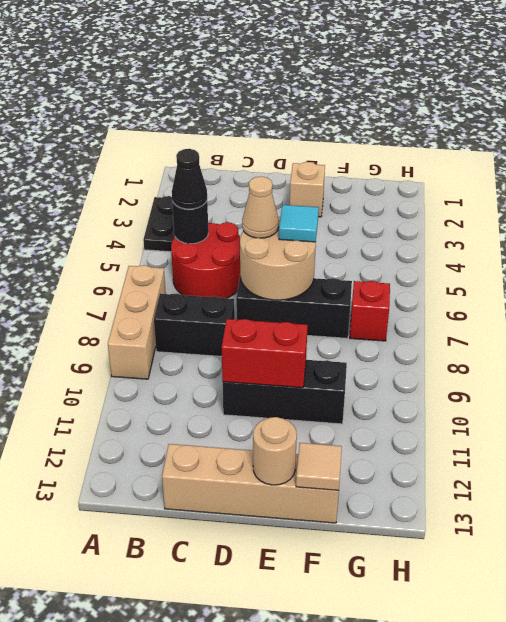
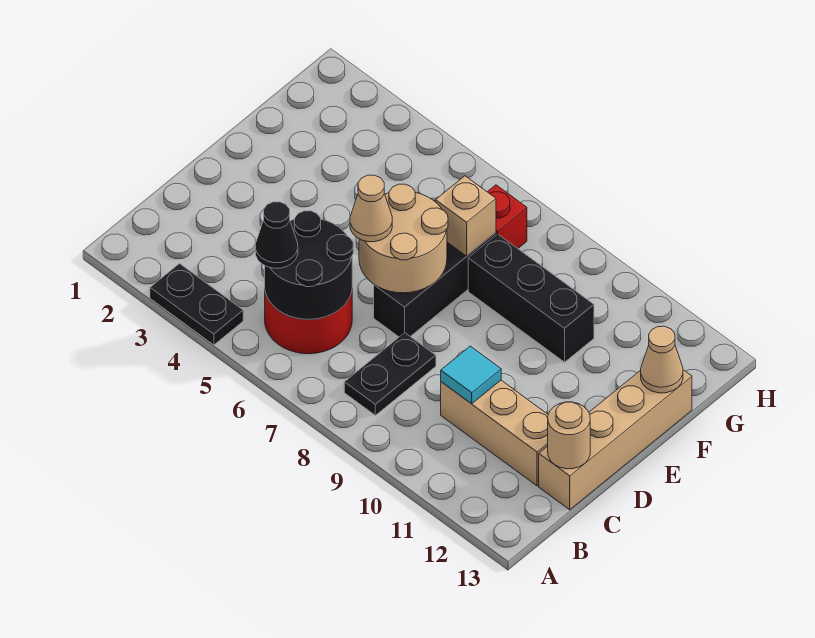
tan 1x3 brick [108,265,166,379] -> tan 1x3 brick moved to [441,380,548,486]
black 1x1 round brick [172,201,208,244] -> black 2x2 round brick [265,211,353,319]
black 1x2 brick [154,294,235,356] -> black 1x2 plate [344,333,436,415]
black 1x3 brick [223,360,347,424] -> black 1x3 brick turned to [468,234,594,362]
red 1x2 brick [222,319,308,388] -> none
tan 1x1 brick [290,162,325,217] -> tan 1x1 brick moved to [435,176,496,256]
cyan 1x1 tile [279,205,319,242] -> cyan 1x1 tile moved to [441,346,501,404]
tan 1x1 round brick [253,417,297,485] -> tan 1x1 round brick moved to [548,402,590,469]
tan 1x1 tile [296,443,342,490] -> tan 1x1 cone [641,326,683,393]

